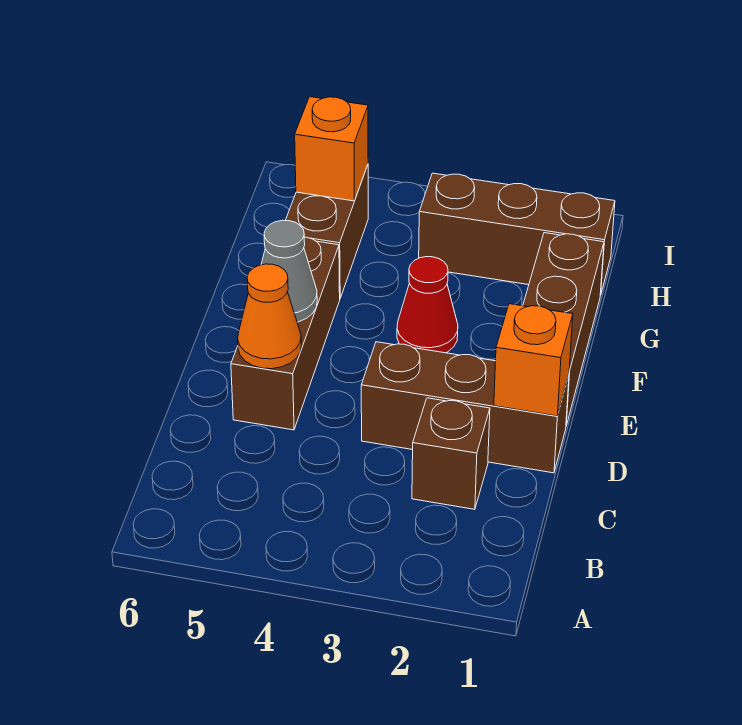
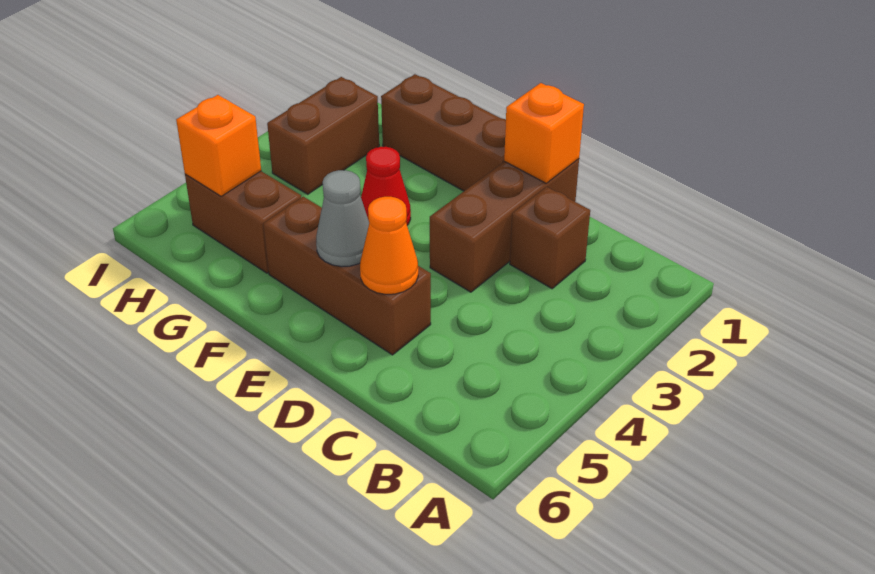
brown 1x3 brick [419,173,615,295] -> brown 1x2 brick [267,77,379,194]

